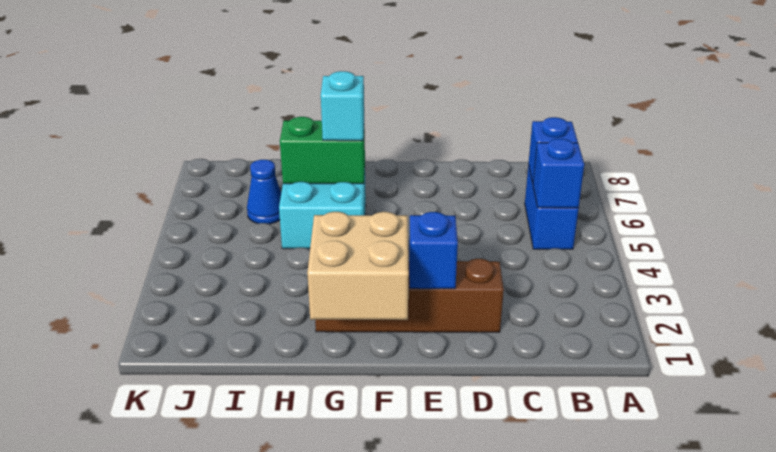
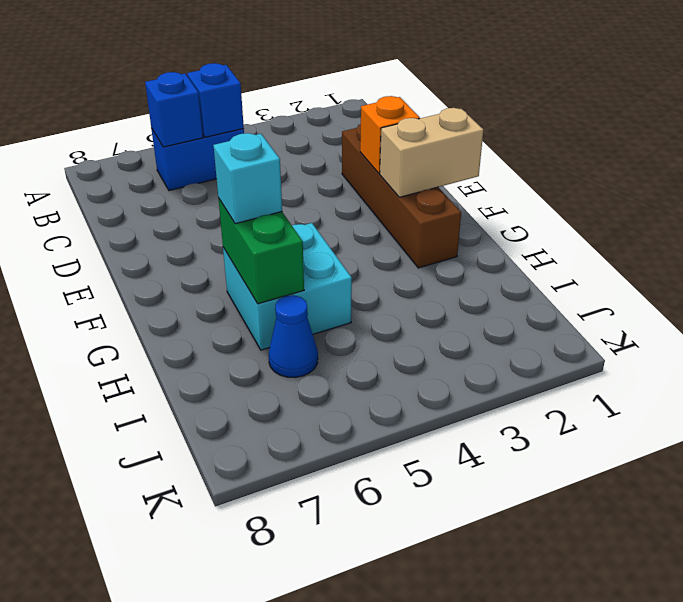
blue 1x1 brick [409,212,458,289] -> orange 1x1 brick [360,96,420,173]
tan 2x2 brick [307,212,409,320] -> tan 1x2 brick [380,108,483,197]

